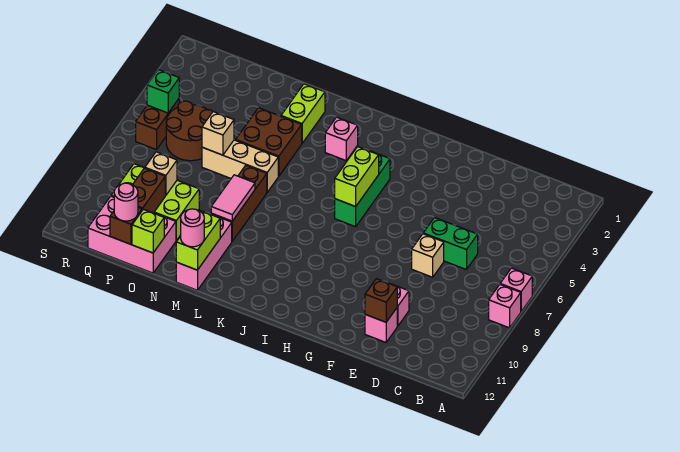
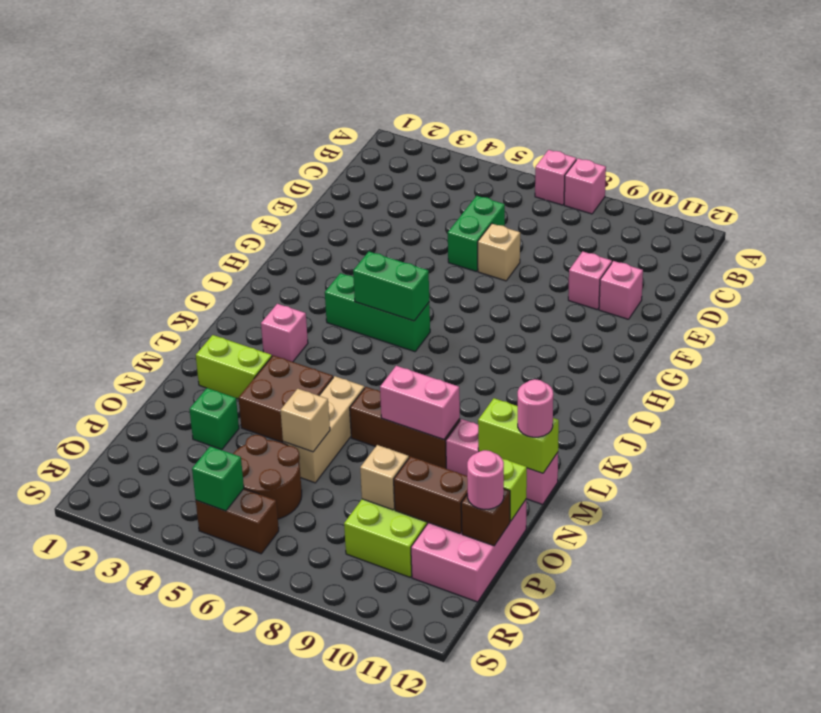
brown 1x1 brick [365,279,397,322] -> none
lime 1x2 brick [335,147,379,206] -> green 1x2 brick [353,252,429,321]
pink 1x2 tile [211,175,255,221] -> pink 1x2 brick [380,366,460,439]
none -> green 1x1 brick [190,388,239,450]

